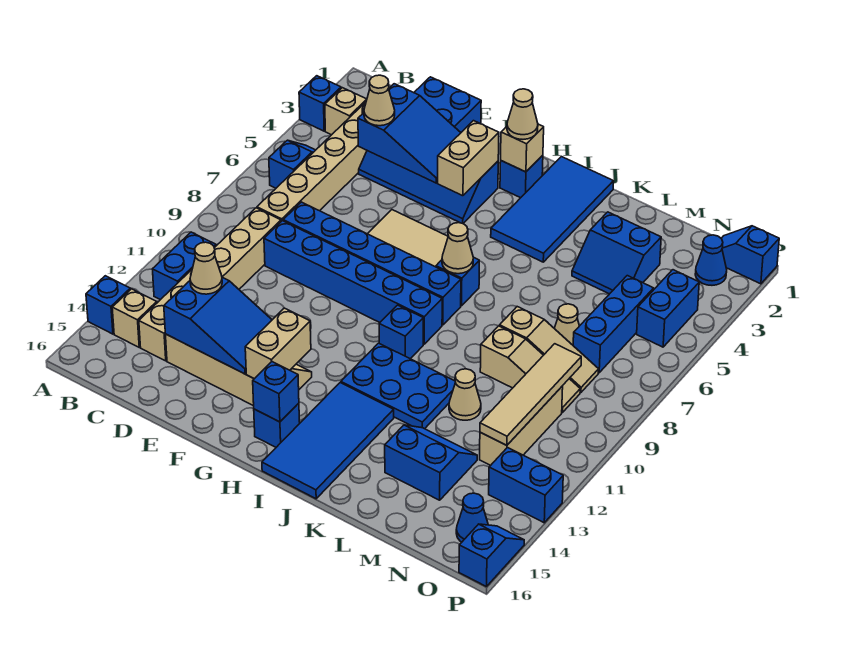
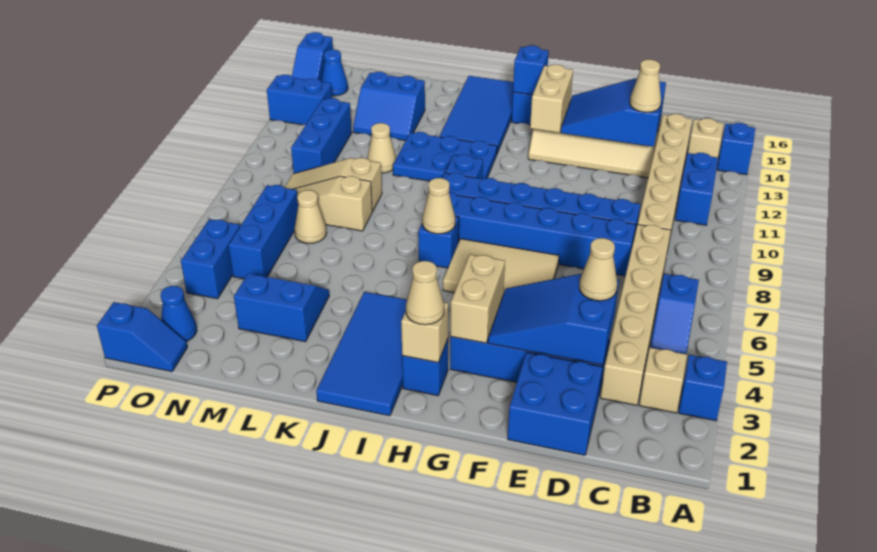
tan 1x4 tile [480,344,581,445] -> none
tan 1x3 brick [480,386,563,465] -> blue 1x3 brick [291,98,352,173]

